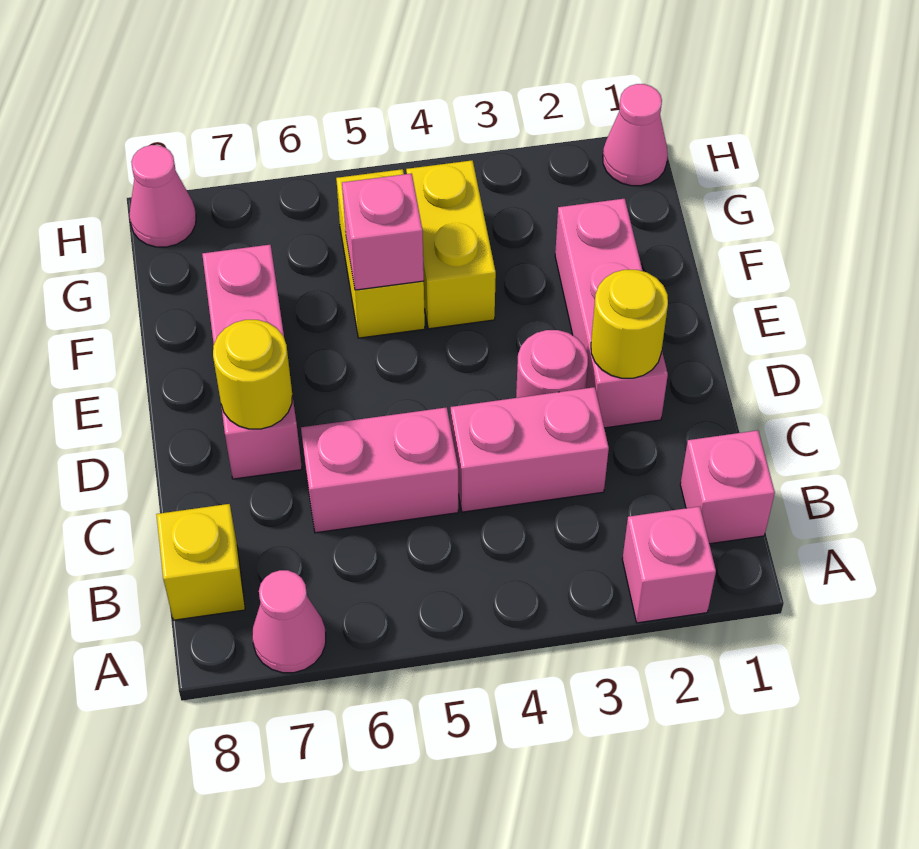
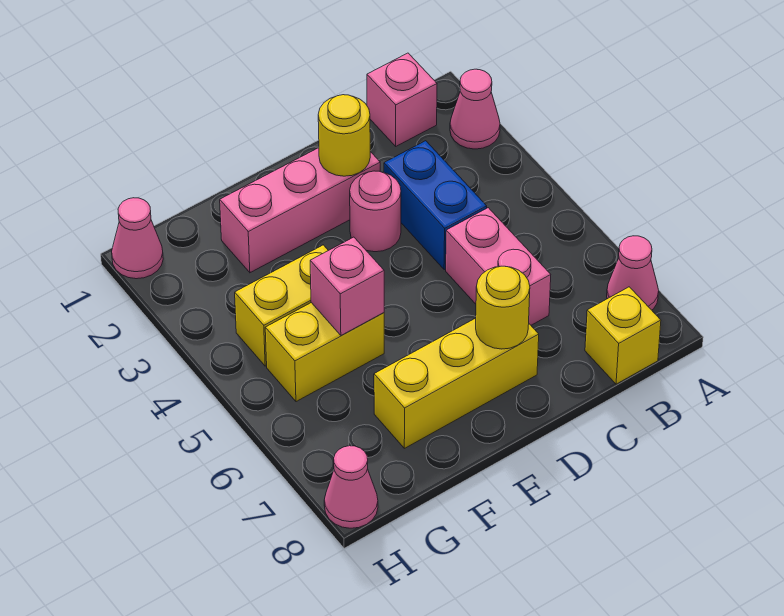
pink 1x1 brick [622,506,716,623] -> pink 1x1 cone [450,69,500,149]
pink 1x2 brick [451,387,609,512] -> blue 1x2 brick [384,141,487,270]
pink 1x3 brick [202,245,302,479] -> yellow 1x3 brick [374,318,539,448]

